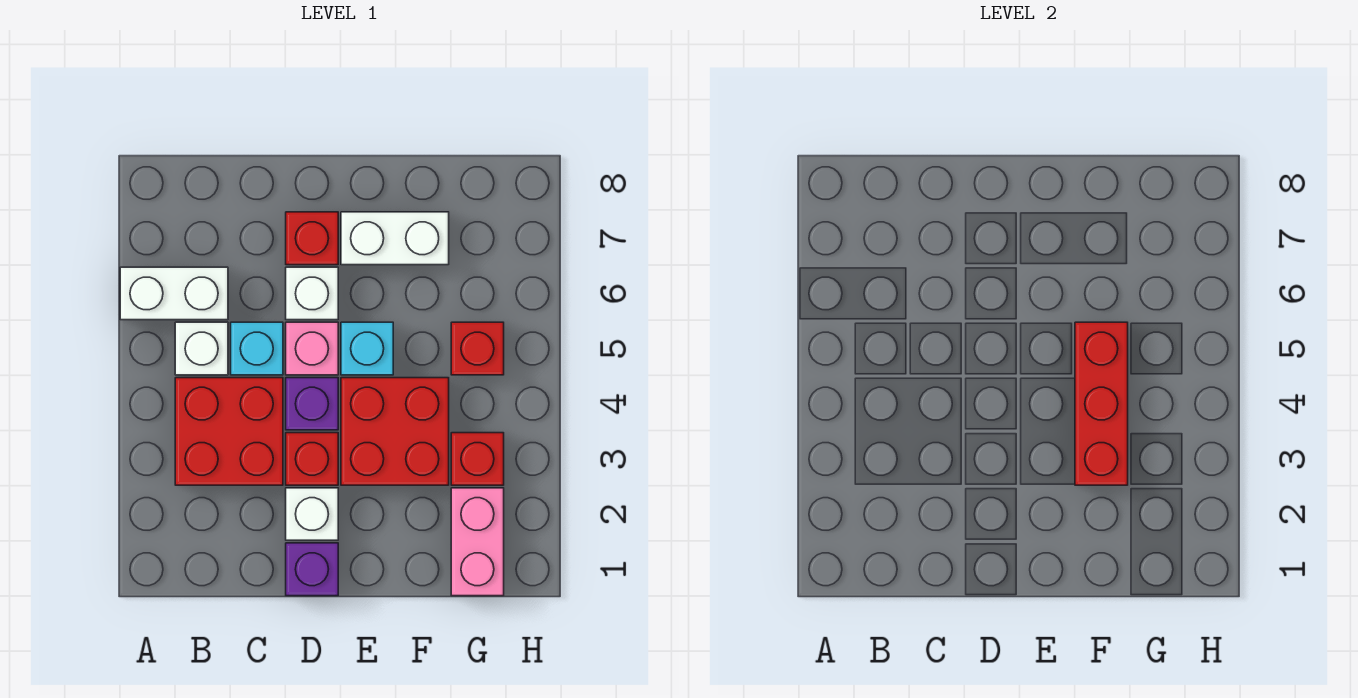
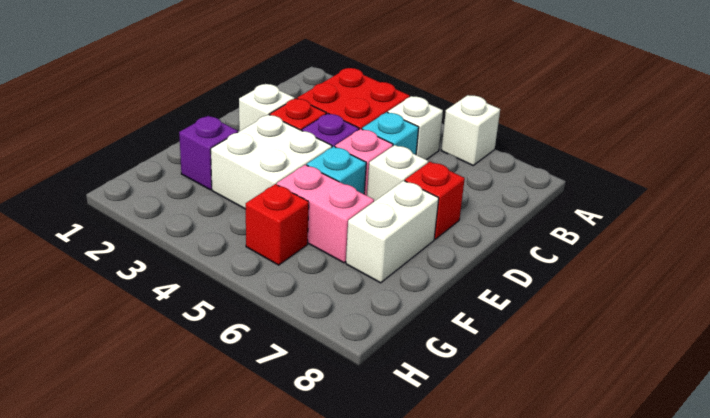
white 1x2 brick [120,267,228,320] -> white 1x1 brick [441,95,500,165]
purple 1x1 brick [286,543,338,596] -> purple 1x1 brick moved to [179,116,238,190]
red 2x2 brick [341,378,449,485] -> white 2x2 brick [211,114,332,209]
red 1x3 brick [1075,322,1128,485] -> none
pink 1x2 brick [451,488,504,596] -> pink 1x2 brick moved to [277,165,374,263]
red 1x1 brick [451,433,504,485] -> none

